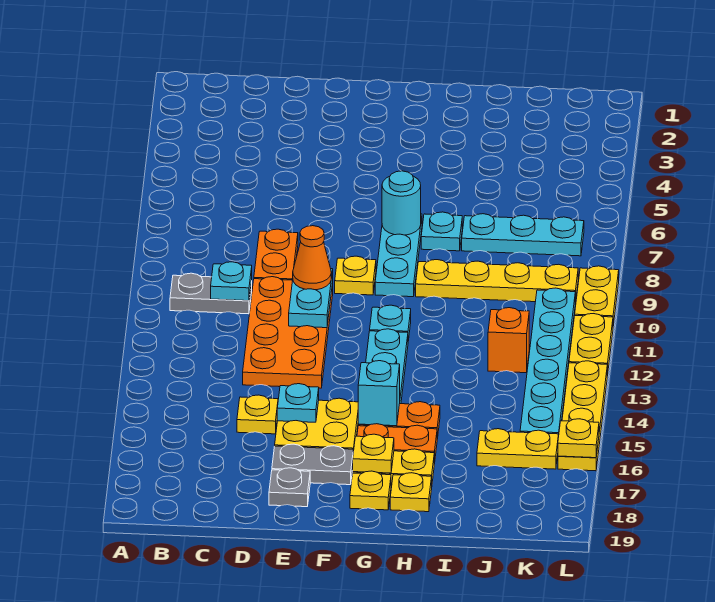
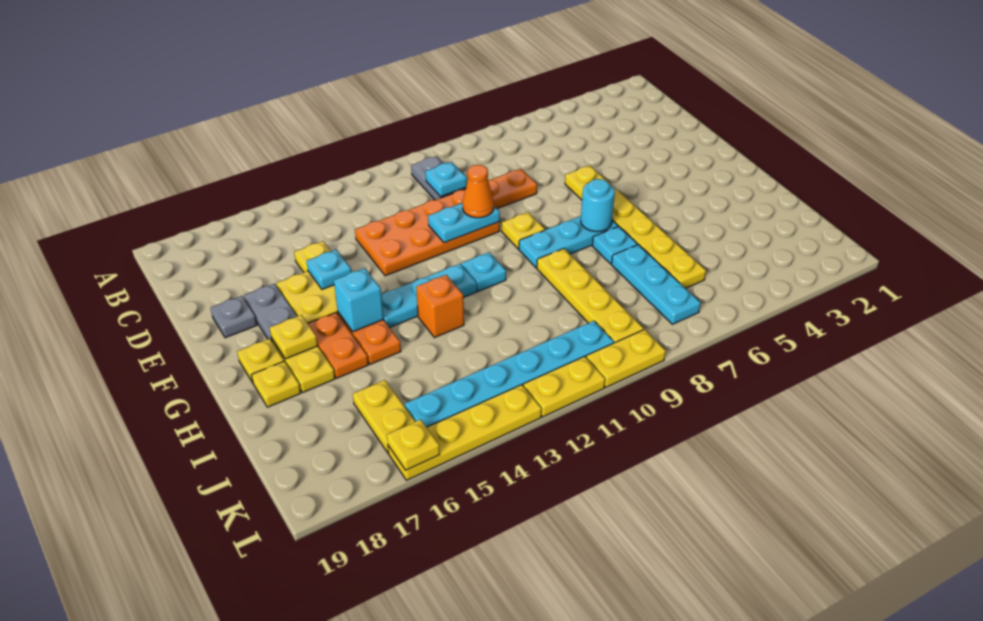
none -> yellow 1x6 plate [565,166,706,288]
orange 1x1 brick [488,308,529,373] -> orange 1x1 brick moved to [416,275,464,338]

